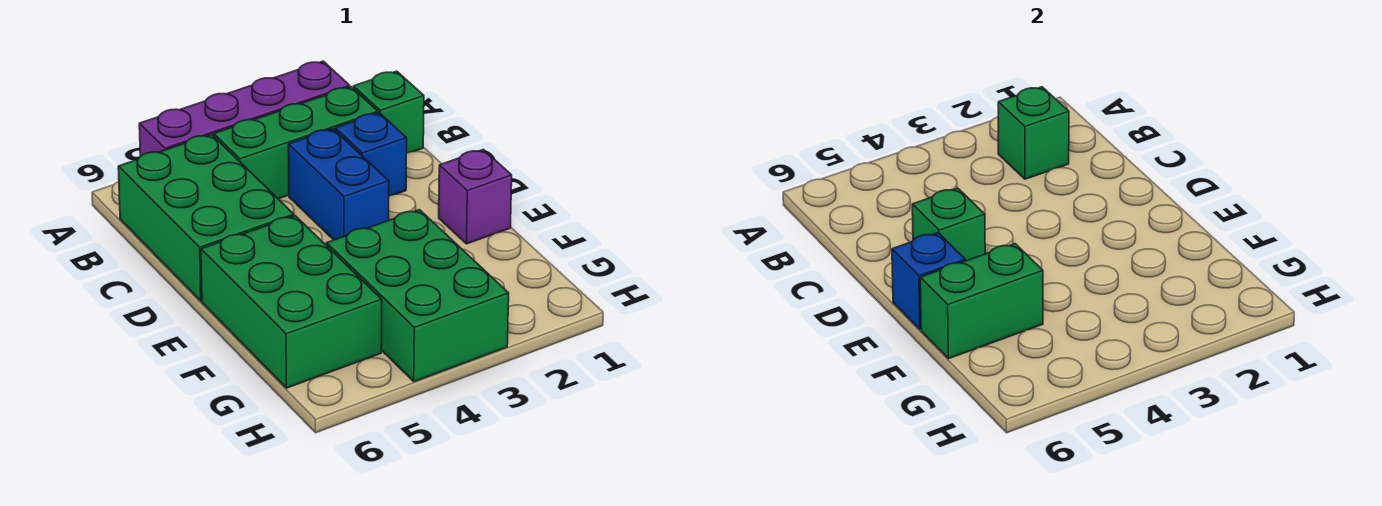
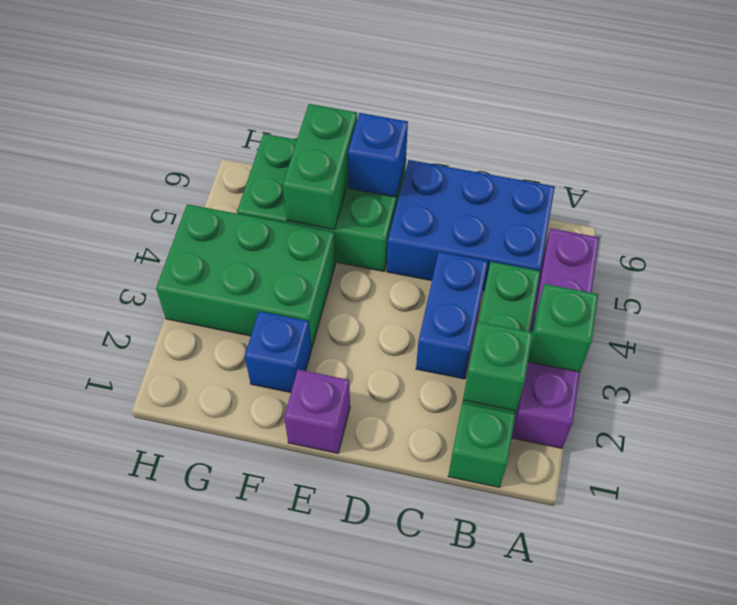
green 2x3 brick [118,134,294,301] -> blue 2x3 brick [387,160,555,291]
blue 1x1 brick [335,113,407,196] -> blue 1x1 brick moved to [245,311,311,393]
blue 1x2 brick [288,129,389,240] -> blue 1x2 brick turned to [416,252,488,379]
green 1x1 brick [912,188,985,261] -> green 1x1 brick moved to [528,284,598,372]

